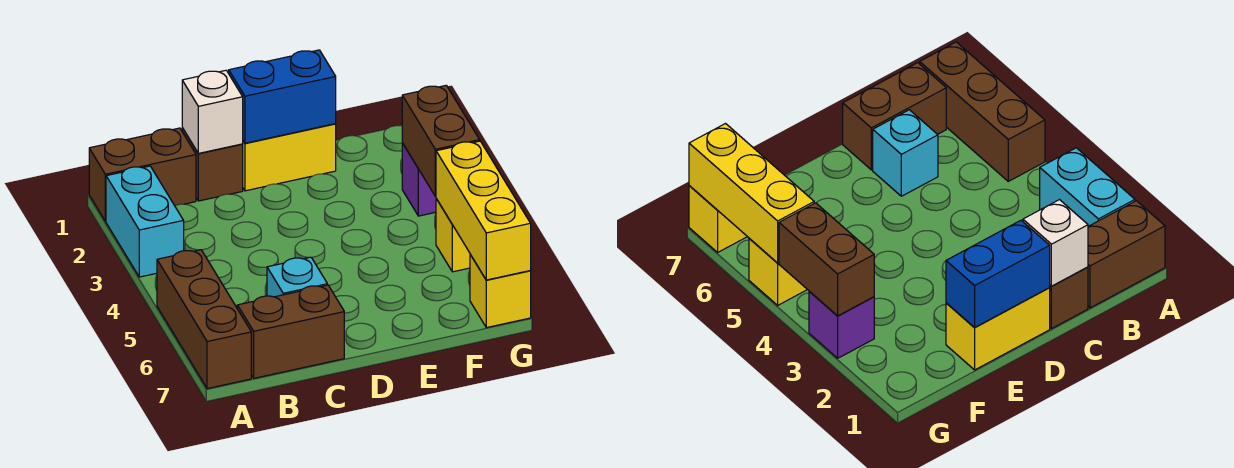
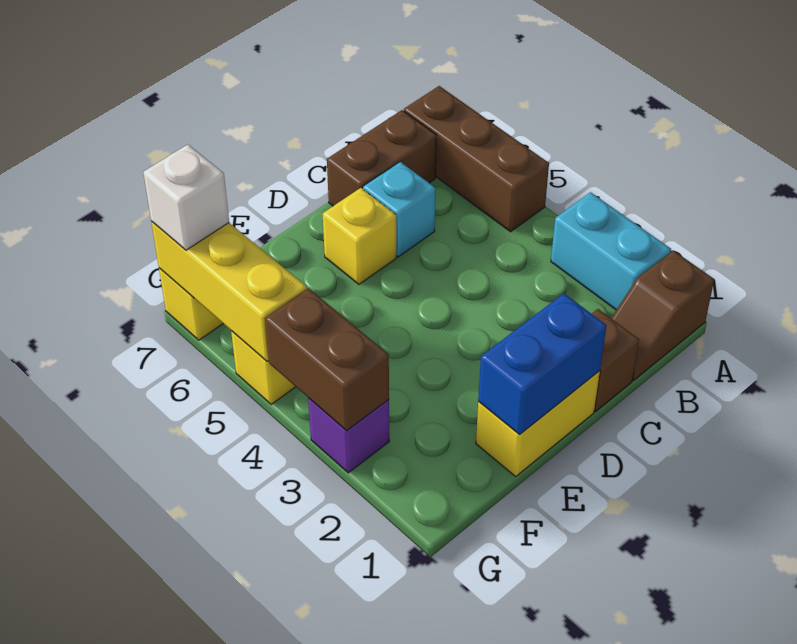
brown 1x2 brick [89,128,196,221] -> brown 1x2 slope [611,250,714,380]
white 1x1 brick [182,70,243,153] -> white 1x1 brick moved to [143,144,229,250]
none -> yellow 1x1 brick [323,188,396,284]

